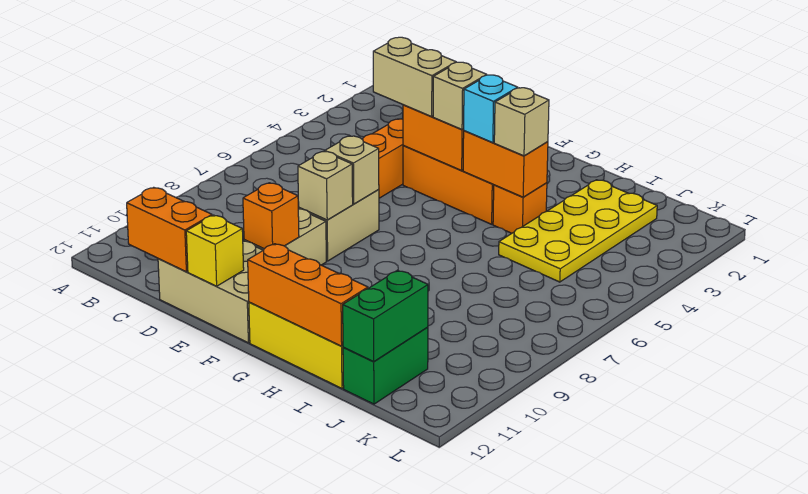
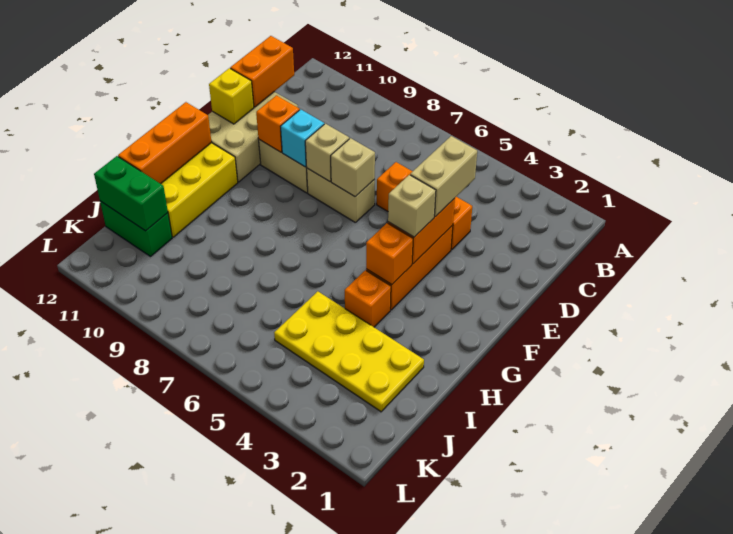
orange 1x2 brick [463,131,548,197] -> orange 1x1 brick [366,223,413,285]
cyan 1x1 brick [464,75,518,143] -> cyan 1x1 brick moved to [281,109,324,167]
tan 1x1 brick [494,88,549,156] -> none

